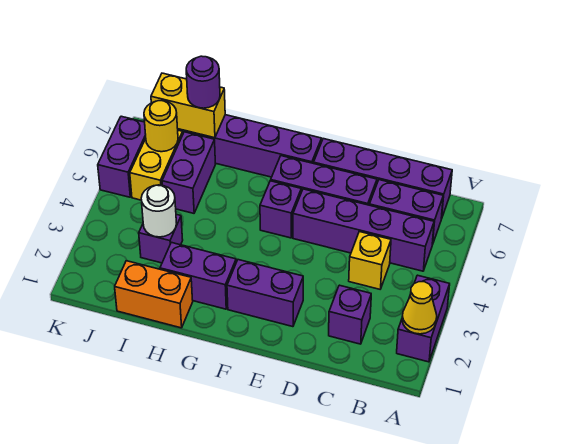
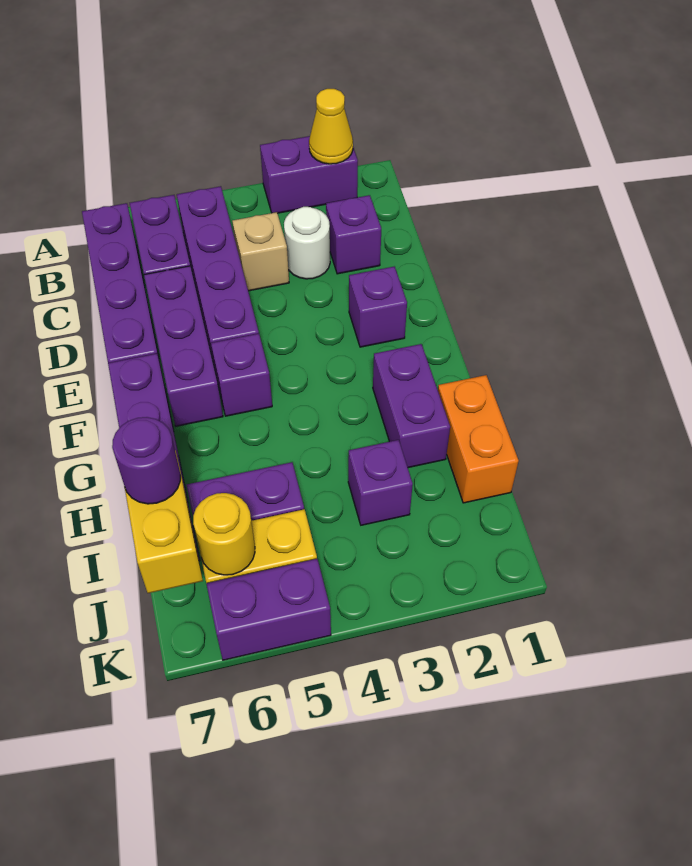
yellow 1x1 brick [349,232,391,289] -> tan 1x1 brick [232,212,289,291]
purple 1x2 brick [227,260,303,327] -> purple 1x1 brick [349,266,407,347]
white 1x1 round brick [141,185,177,237] -> white 1x1 round brick moved to [284,207,330,279]

